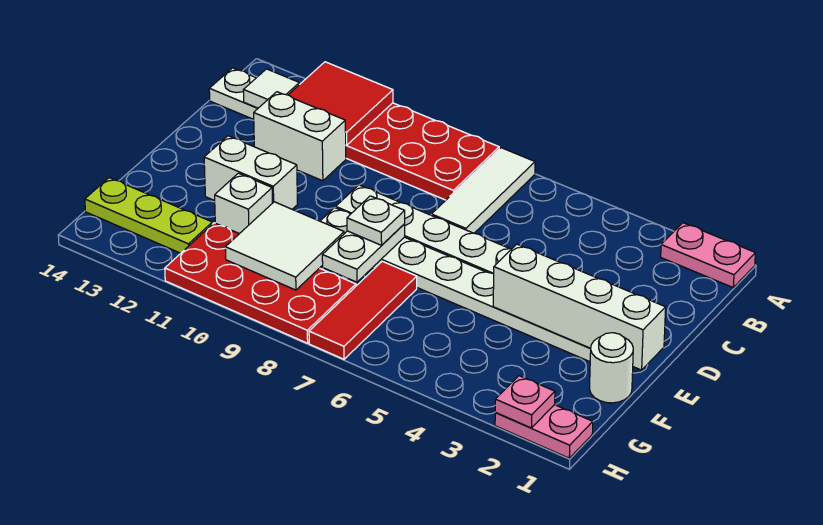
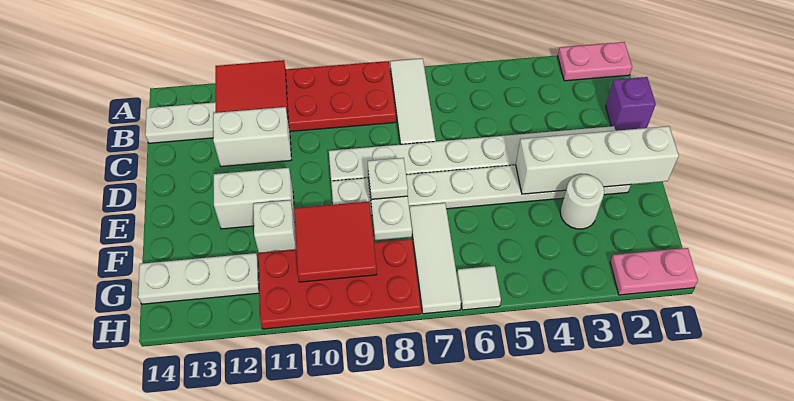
white 1x1 tile [243,69,299,108] -> white 1x1 tile moved to [457,266,501,310]
none -> purple 1x1 brick [606,77,656,131]
white 1x1 round brick [590,333,633,403] -> white 1x1 round brick moved to [560,174,604,229]
red 1x3 tile [309,261,417,359] -> white 1x3 tile [409,203,461,314]
white 2x2 tile [225,202,344,290] -> red 2x2 tile [294,202,377,282]
lime 1x3 plate [85,178,212,253] -> white 1x3 plate [138,253,259,304]
pink 1x1 plate [495,376,555,428] -> none

